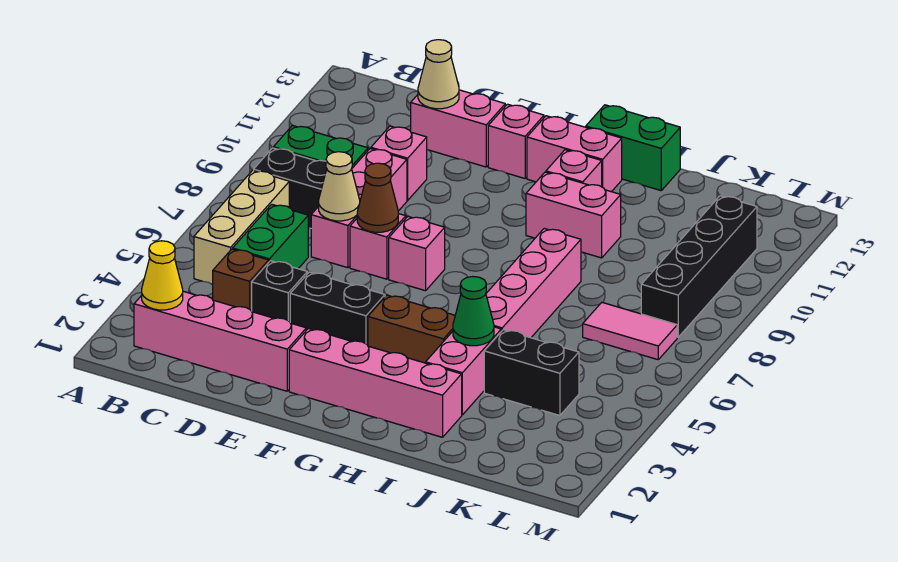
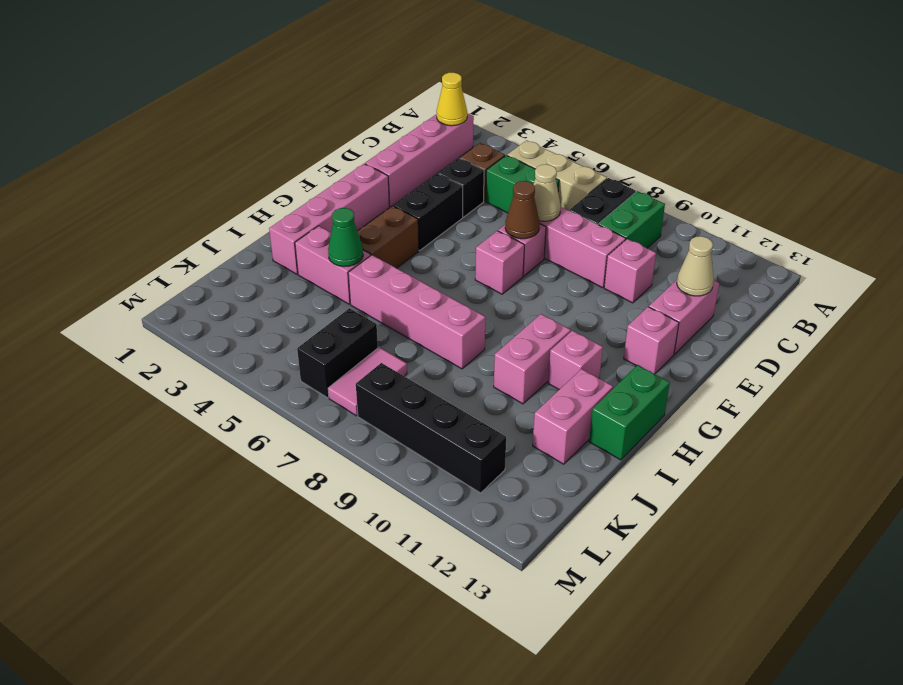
pink 1x2 brick [527,116,622,192] -> pink 1x2 brick moved to [533,369,613,464]
black 1x2 brick [484,330,579,416] -> black 1x2 brick moved to [297,308,378,398]

